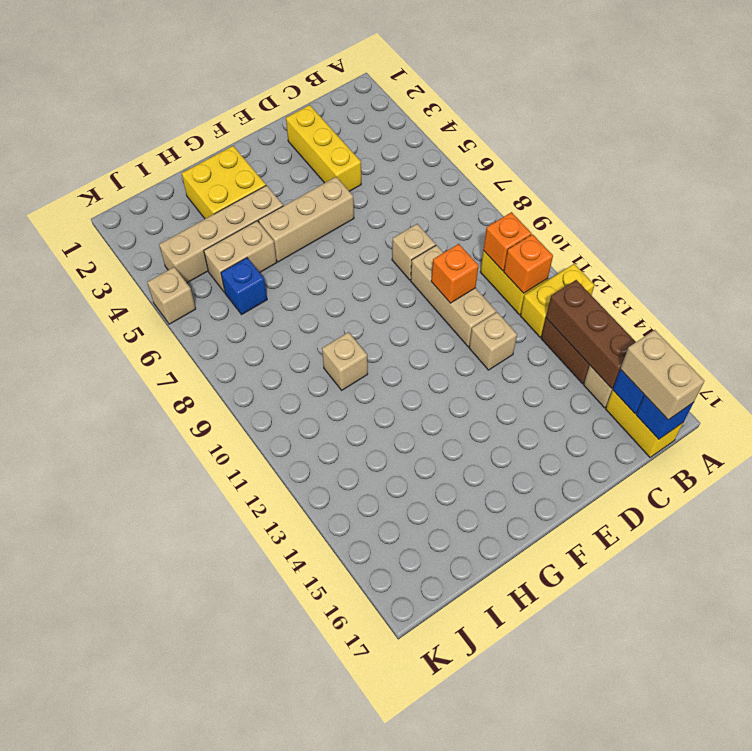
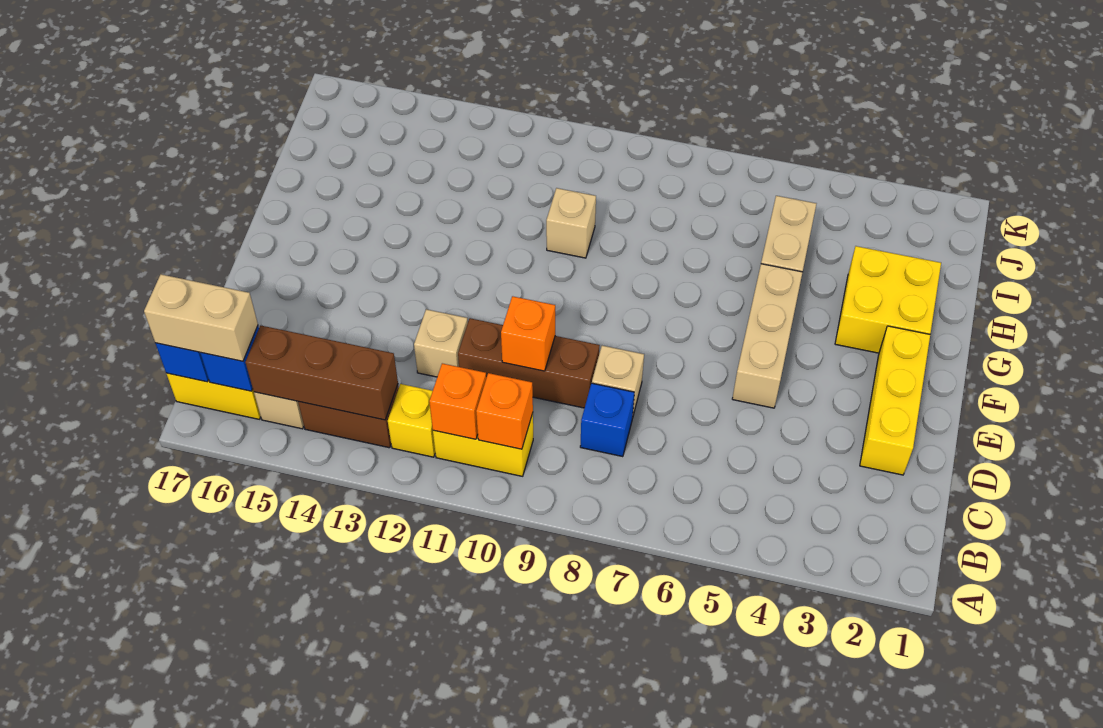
yellow 1x2 brick [520,264,594,337] -> yellow 1x1 brick [388,384,435,457]
yellow 1x3 brick [286,105,361,191] -> yellow 1x3 brick turned to [860,326,930,475]
tan 1x3 brick [411,245,496,347] -> brown 1x3 brick [458,318,600,408]
tan 1x4 brick [159,185,283,283] -> none
blue 1x1 brick [221,258,267,314] -> blue 1x1 brick moved to [580,383,634,457]
tan 1x1 brick [147,267,196,324] -> none

